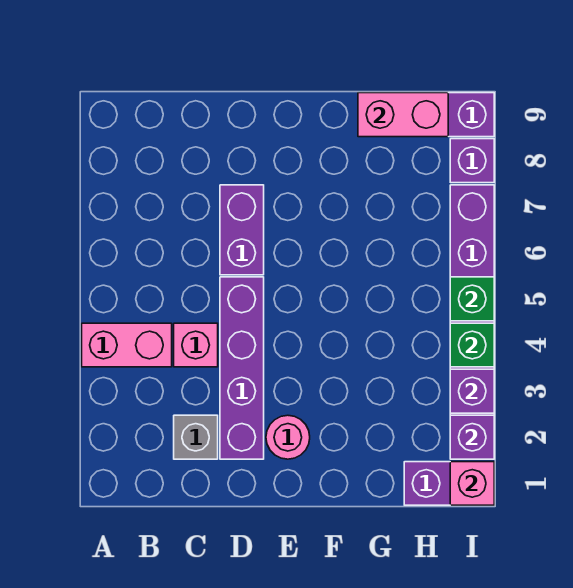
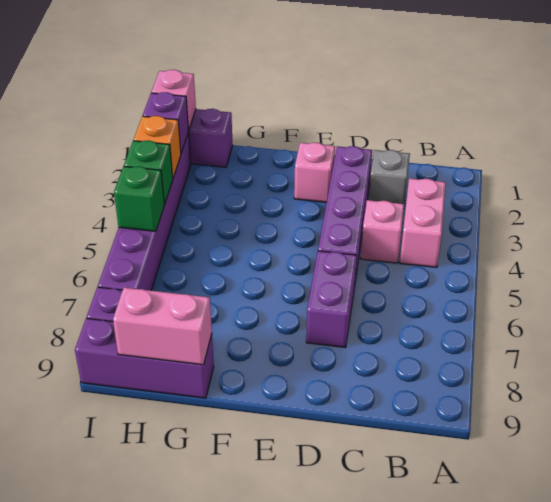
pink 1x2 brick [82,323,172,367] -> pink 1x2 brick turned to [400,178,446,267]
pink 1x1 round brick [266,415,310,459] -> pink 1x1 brick [294,143,335,202]
purple 1x1 brick [450,369,494,413] -> orange 1x1 brick [134,116,181,178]

